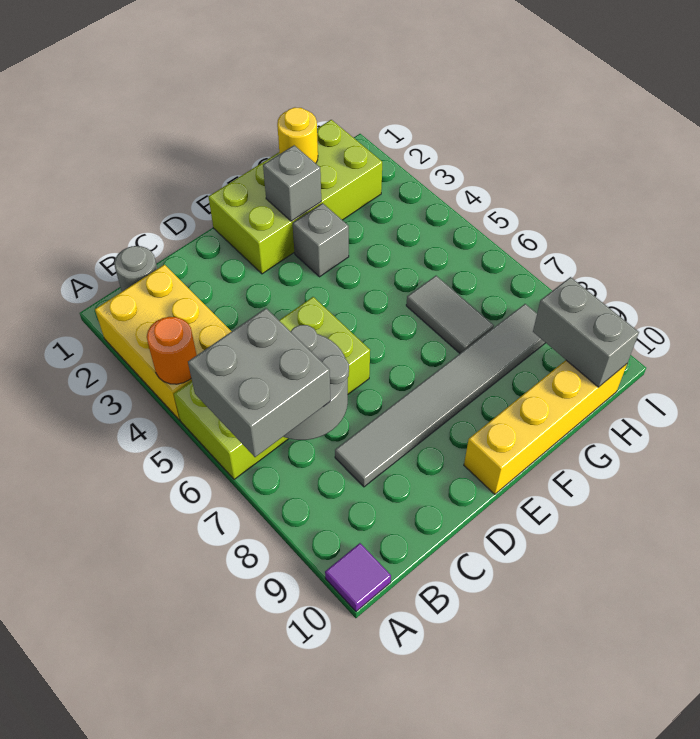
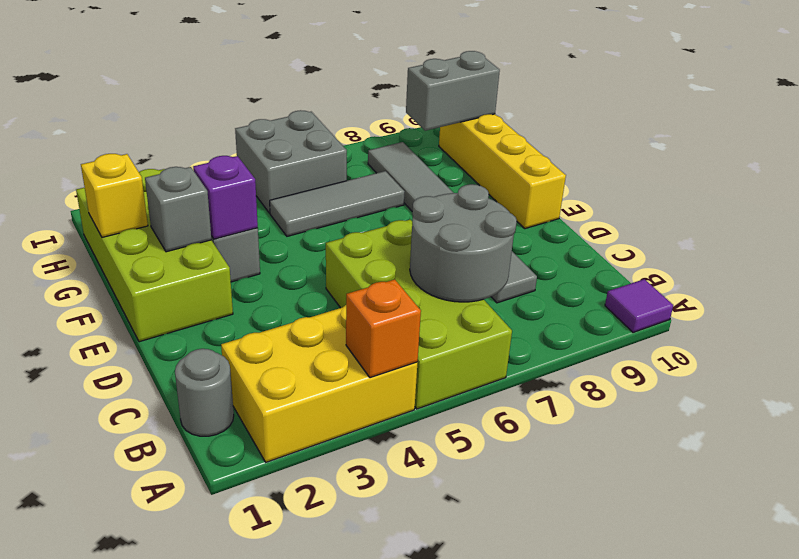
orange 1x1 round brick [147,317,197,384] -> orange 1x1 brick [346,279,421,378]
grey 2x2 brick [188,308,330,457] -> grey 2x2 brick moved to [235,110,347,213]
none -> purple 1x1 brick [193,156,258,239]
yellow 1x1 round brick [277,107,318,163] -> yellow 1x1 brick [81,154,148,237]
grey 1x2 tile [406,276,494,353] -> grey 1x3 tile [270,171,405,236]

